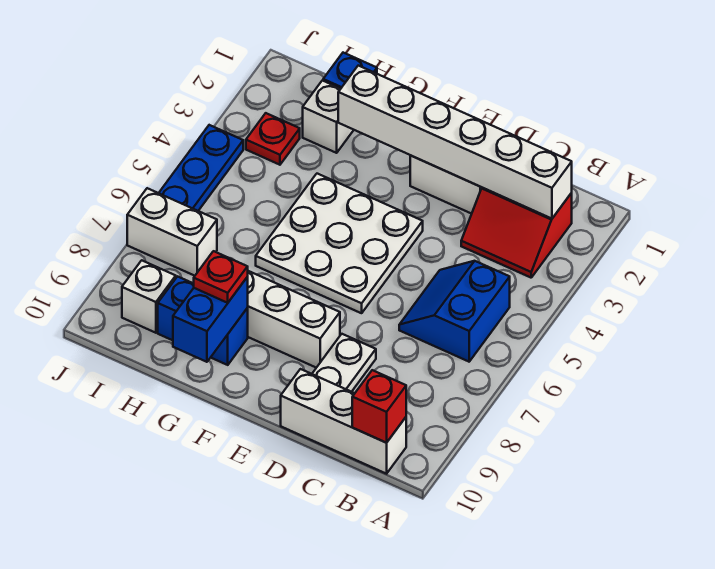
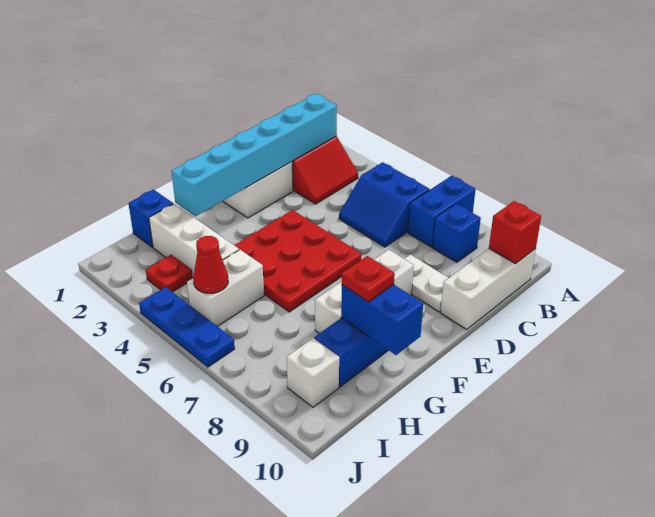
none -> blue 1x2 brick [408,176,476,247]
white 1x6 brick [338,66,572,219] -> cyan 1x6 brick [171,94,337,216]
none -> blue 1x1 brick [433,204,481,262]
white 3x3 plate [256,174,423,313] -> red 3x3 plate [234,210,361,312]
white 1x1 brick [303,80,353,153] -> white 1x3 brick [149,204,239,277]
none -> red 1x1 cone [193,236,228,293]
white 1x2 brick [127,188,217,276] -> white 1x2 brick moved to [187,250,264,327]

